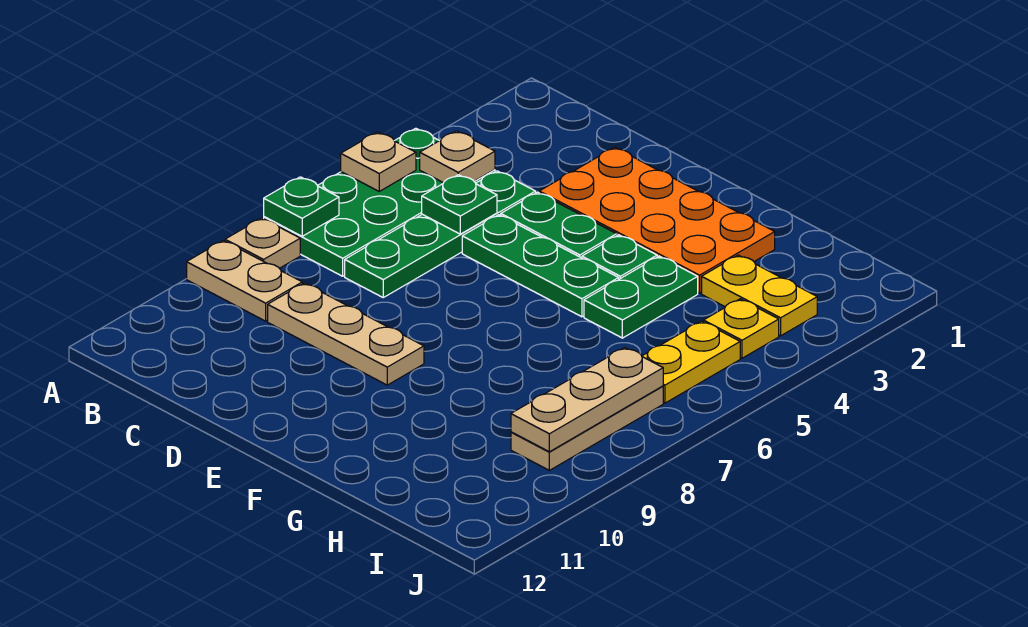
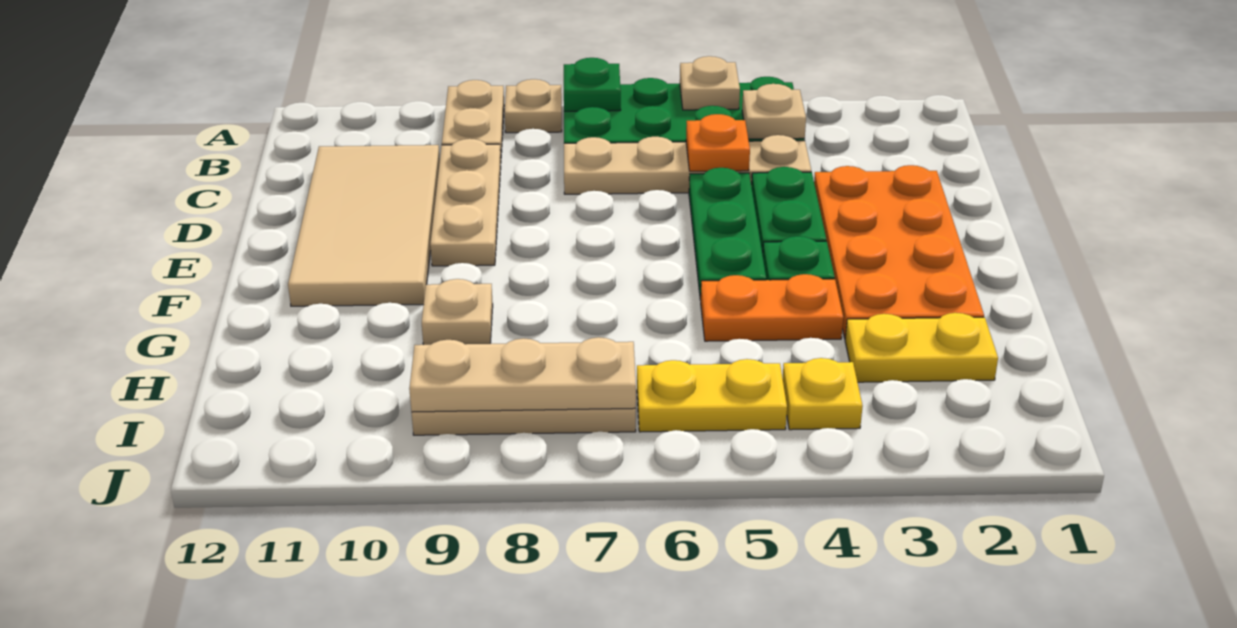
green 1x4 plate [345,171,536,297] -> tan 1x4 plate [564,135,811,194]
green 1x1 plate [422,175,497,234] -> orange 1x1 plate [686,114,750,171]
none -> tan 2x4 tile [288,145,440,306]
green 1x2 plate [584,256,698,338] -> orange 1x2 plate [701,274,843,341]
none -> tan 1x1 plate [422,279,493,345]
yellow 1x2 plate [702,255,817,336] -> yellow 1x2 plate turned to [845,313,998,382]

